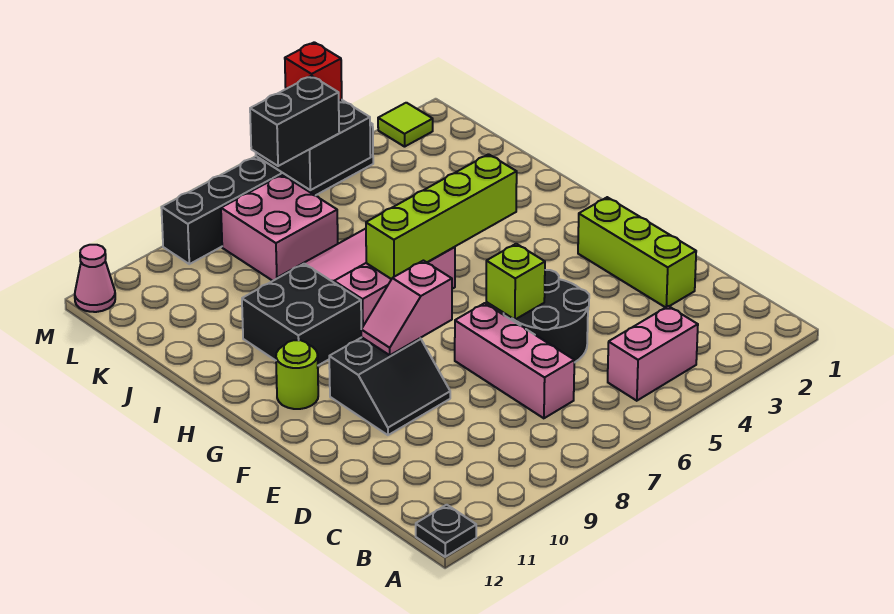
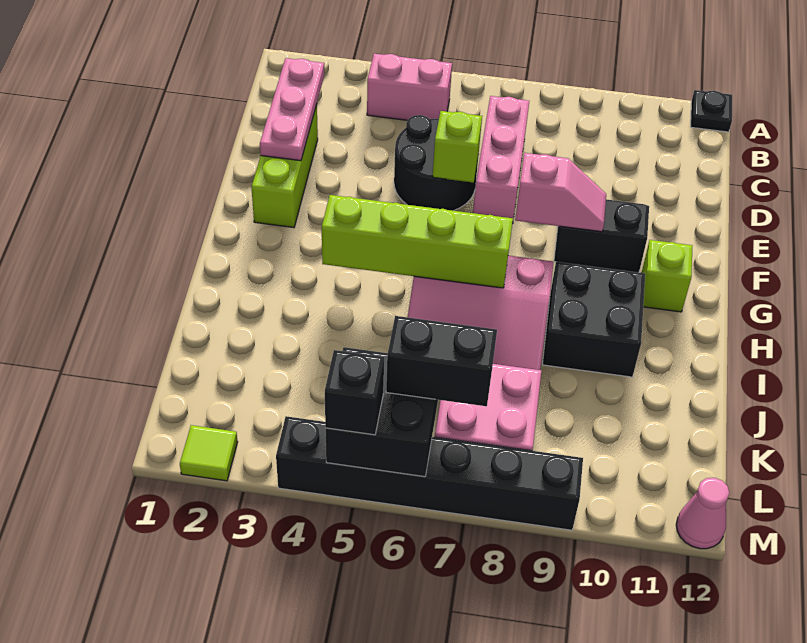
none -> pink 1x3 plate [260,58,324,161]
lime 1x1 round brick [276,340,318,409] -> lime 1x1 brick [642,240,692,312]
red 1x1 brick [285,42,342,101] -> black 1x1 brick [325,350,384,435]

